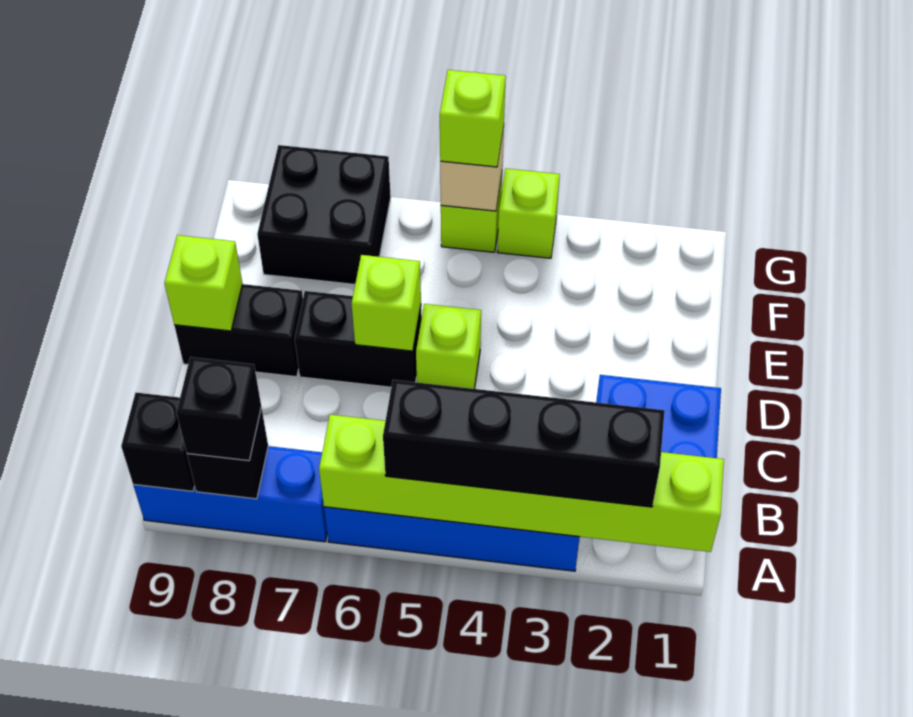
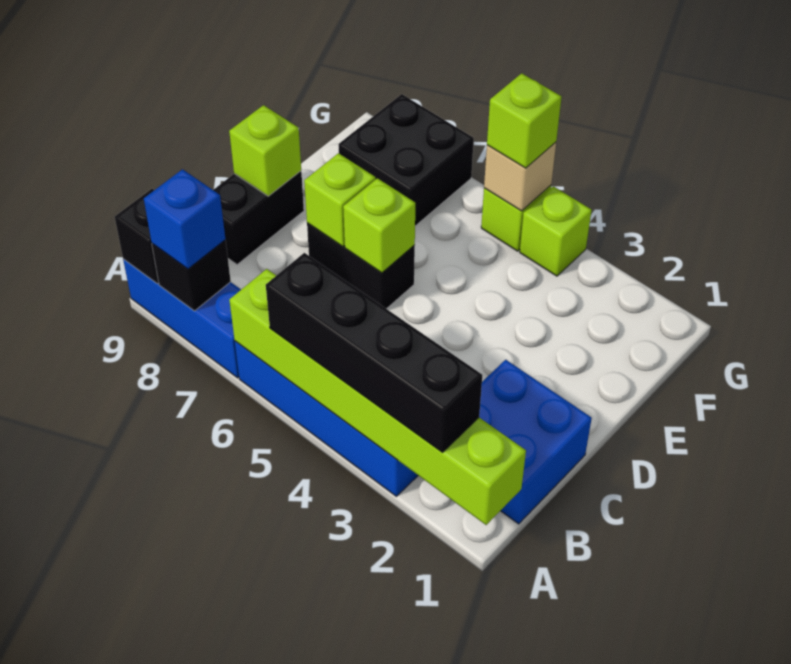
black 1x1 brick [176,357,261,461] -> blue 1x1 brick [144,169,225,269]
lime 1x1 brick [416,304,481,389] -> lime 1x1 brick moved to [304,153,376,246]
black 1x2 brick [174,284,303,377] -> black 1x2 brick turned to [214,171,304,265]

